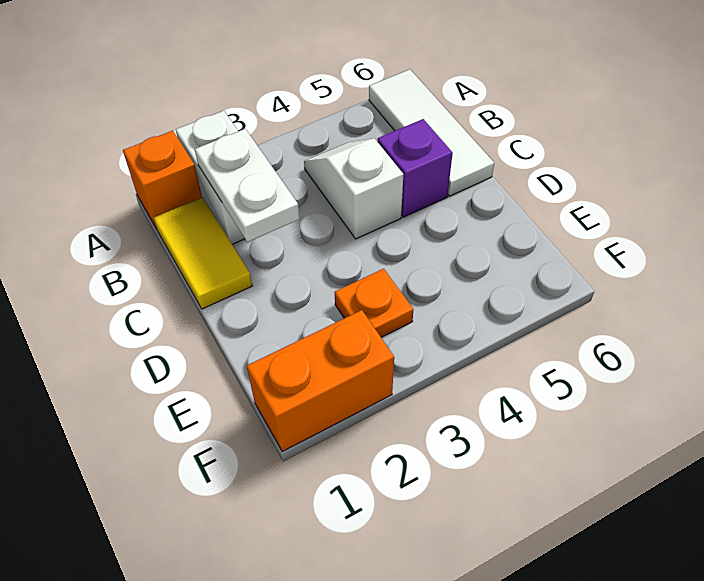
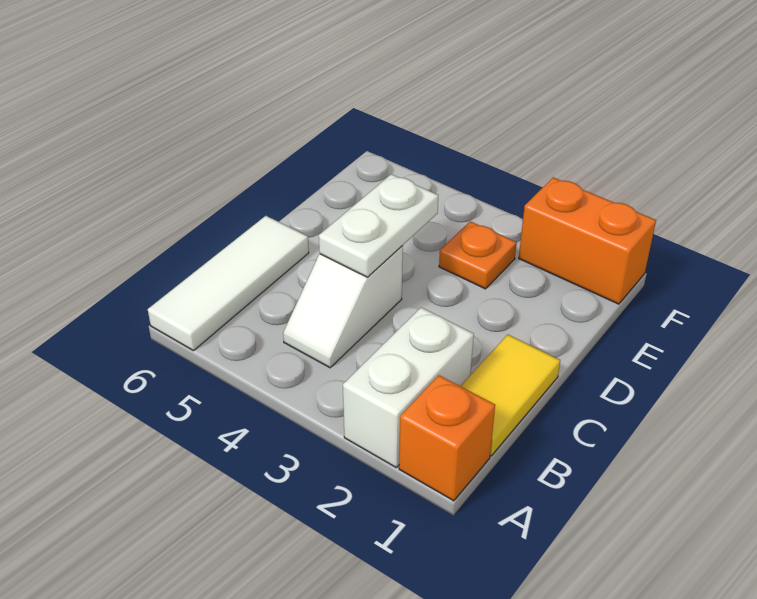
white 1x2 plate [195,129,300,242] -> white 1x2 plate moved to [319,174,438,277]
purple 1x1 brick [377,119,453,217] -> none

